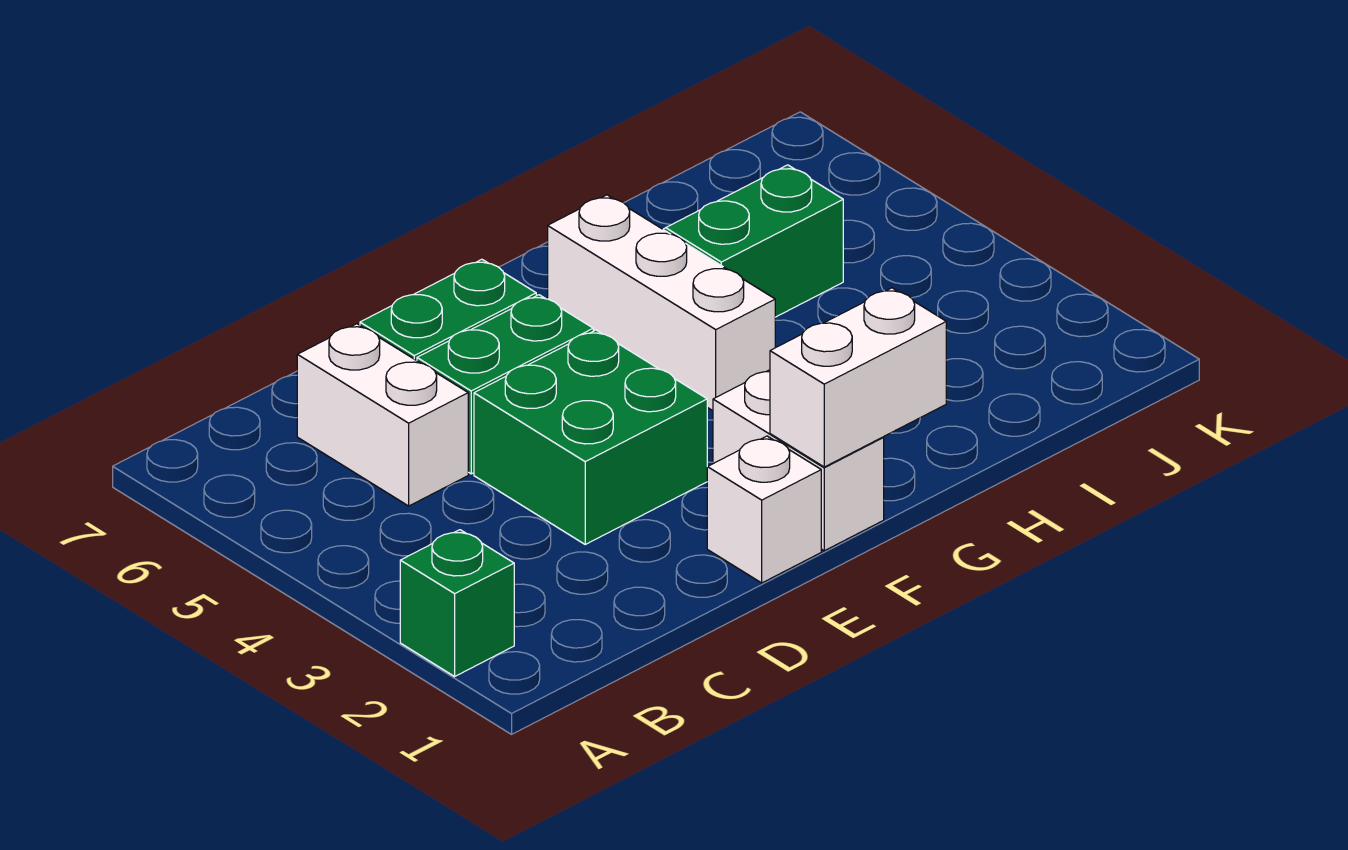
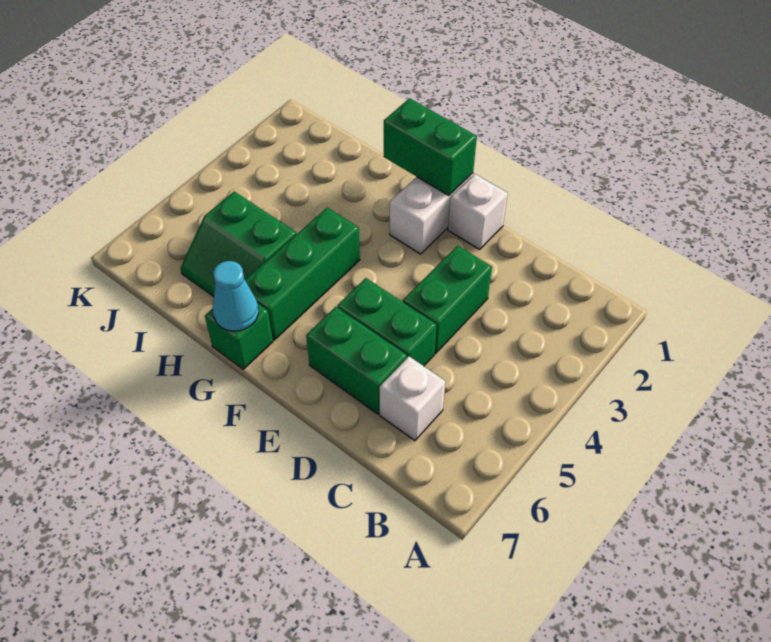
green 1x1 brick [400,530,514,676] -> green 1x1 brick moved to [205,304,273,369]
white 1x2 brick [297,324,468,506] -> white 1x1 brick [380,356,445,441]
green 2x2 brick [474,330,707,544] -> green 1x2 brick [403,246,492,353]
white 1x2 brick [770,288,946,467] -> green 1x2 brick [384,98,477,195]
white 1x3 brick [548,195,775,411] -> green 1x3 brick [245,208,360,340]
none -> cyan 1x1 cone [213,261,259,331]

